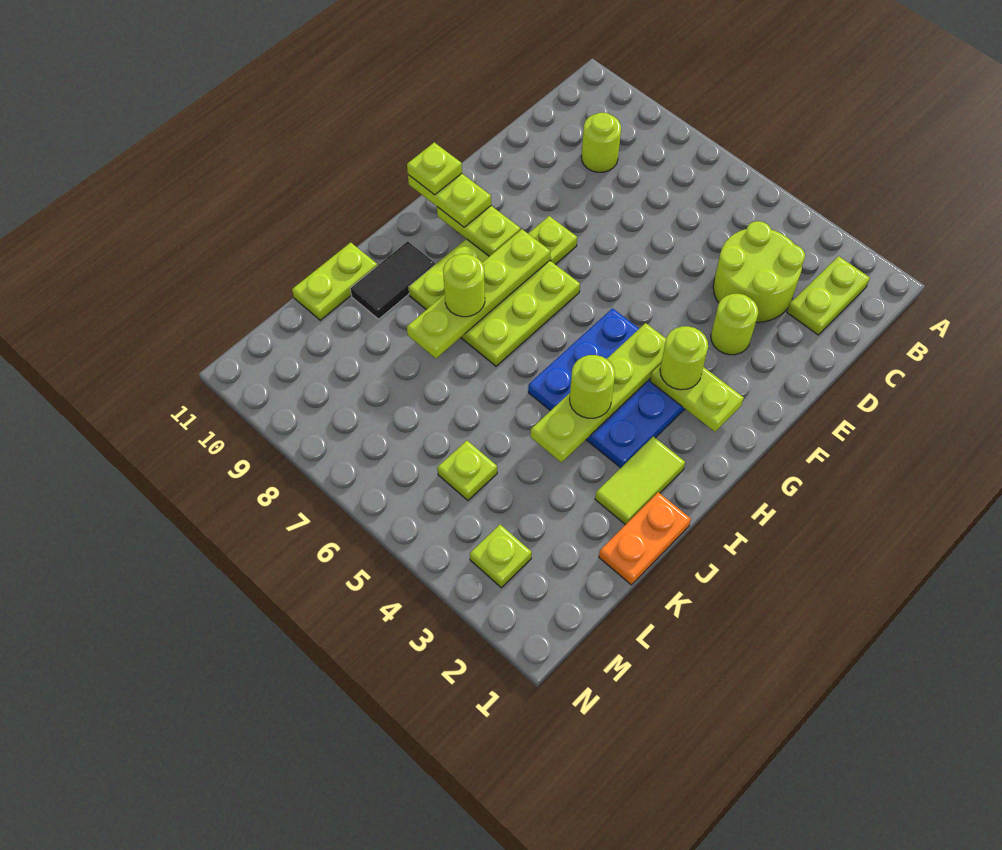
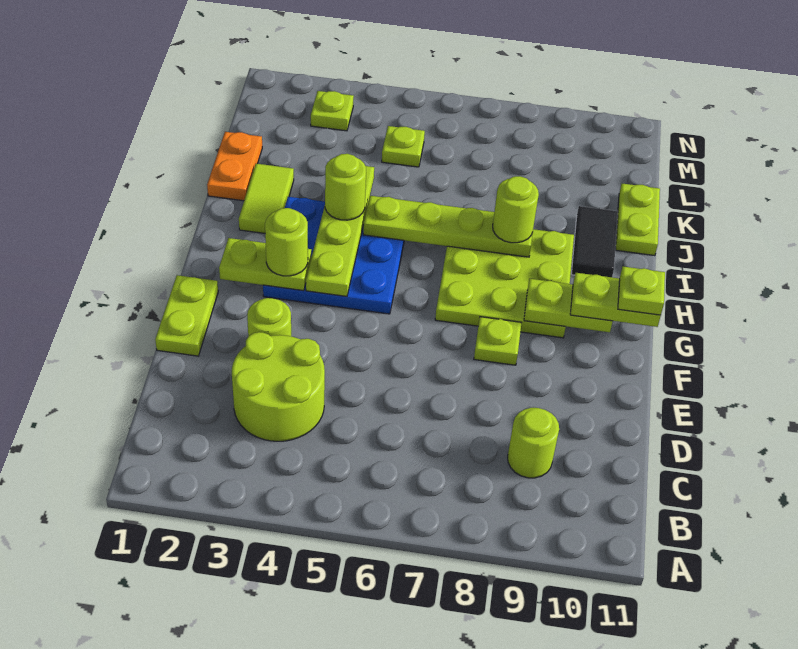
lime 1x2 plate [787,256,870,335] -> lime 1x2 plate moved to [155,275,218,356]
lime 1x4 plate [407,229,550,358] -> lime 1x4 plate turned to [363,196,533,257]

